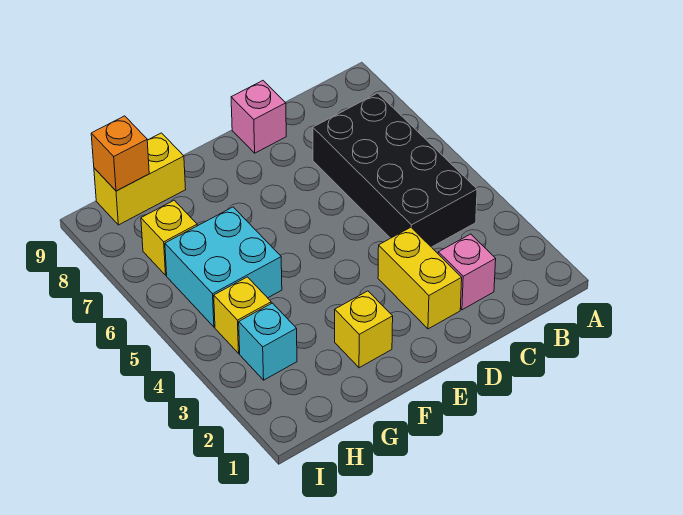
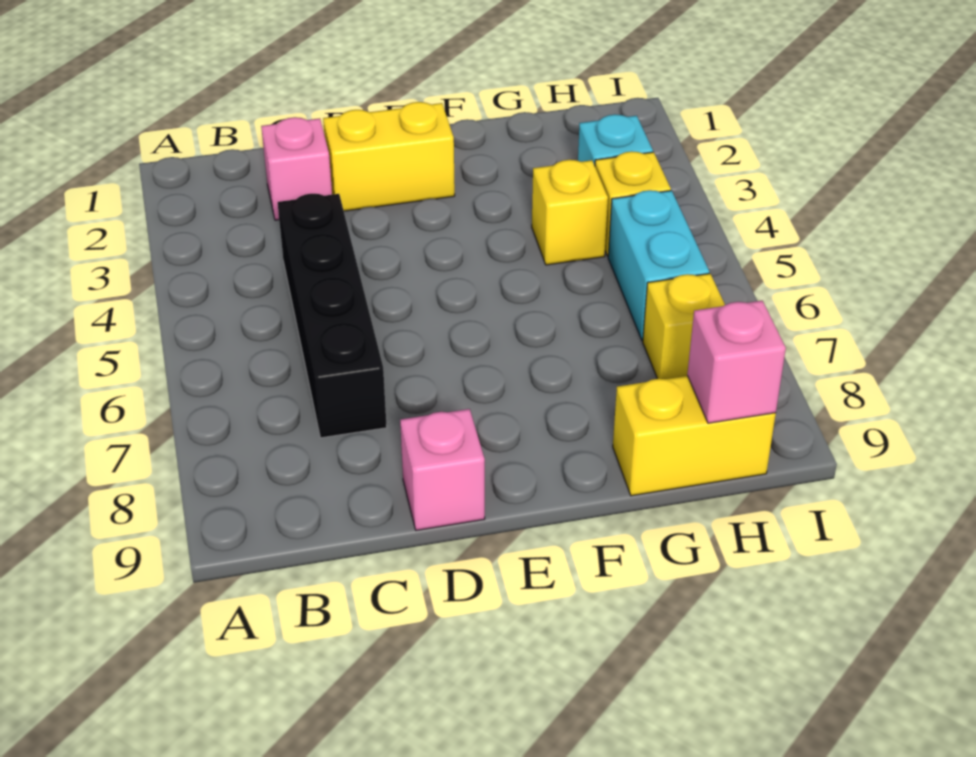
black 2x4 brick [313,93,477,247] -> black 1x4 brick [278,194,387,438]
yellow 1x2 brick [378,227,462,329] -> yellow 1x2 brick turned to [323,102,455,211]
yellow 1x1 brick [335,291,393,368] -> yellow 1x1 brick moved to [532,160,608,265]
cyan 2x2 brick [165,207,282,327] -> cyan 1x2 brick [608,190,709,341]
orange 1x1 brick [91,116,149,191] -> pink 1x1 brick [687,301,786,423]

